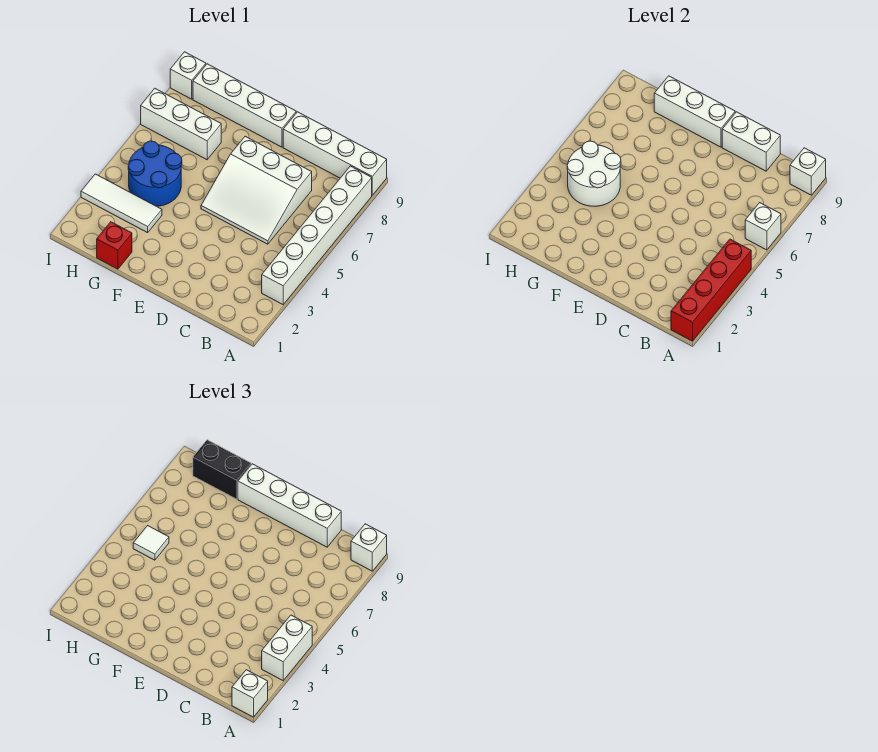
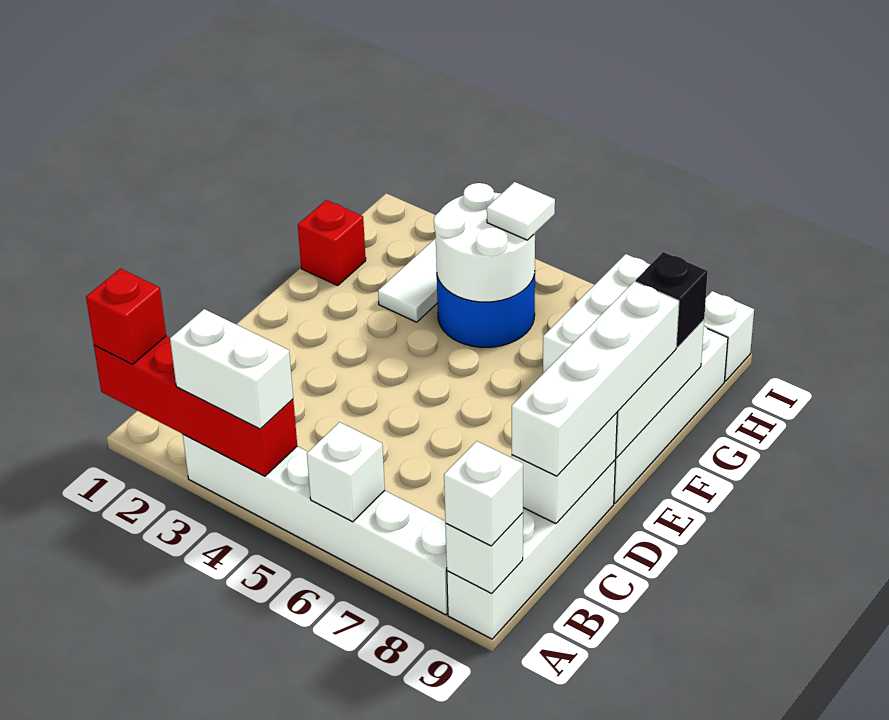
white 1x1 brick [232,670,268,717] -> red 1x1 brick [86,269,166,364]
white 3x3 slope [201,136,312,244] -> none
black 1x2 brick [193,440,251,499] -> black 1x1 brick [636,252,708,348]

